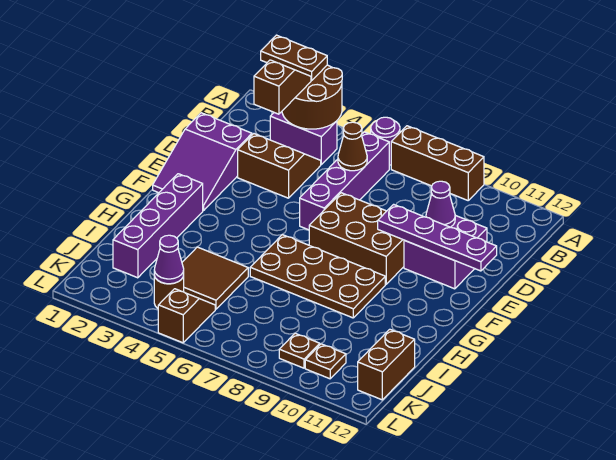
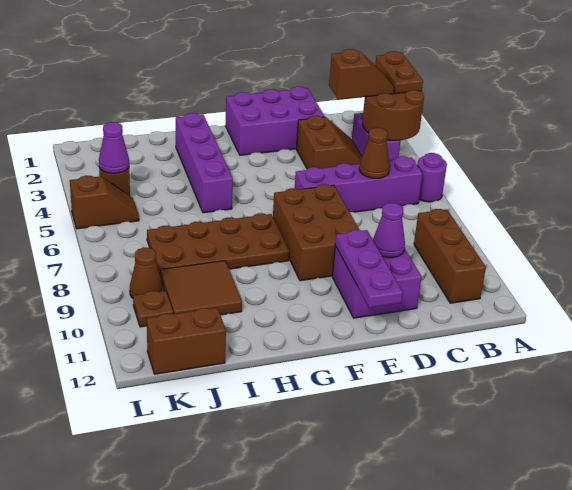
brown 1x3 brick [391,126,484,200] -> brown 1x3 brick moved to [414,209,486,303]
purple 2x3 slope [153,113,252,211] -> purple 2x3 brick [225,87,325,155]
purple 1x4 plate [378,204,497,271] -> purple 1x3 plate [335,230,403,308]
purple 1x4 brick [113,174,203,278] -> purple 1x4 brick turned to [176,113,233,213]
brown 2x4 plate [250,235,385,318] -> brown 2x4 plate turned to [147,213,289,278]
brown 2x2 tile [182,247,248,309] -> brown 2x2 tile moved to [160,261,242,315]
brown 1x1 plate [279,333,320,368] -> brown 1x1 cone [130,248,163,298]

